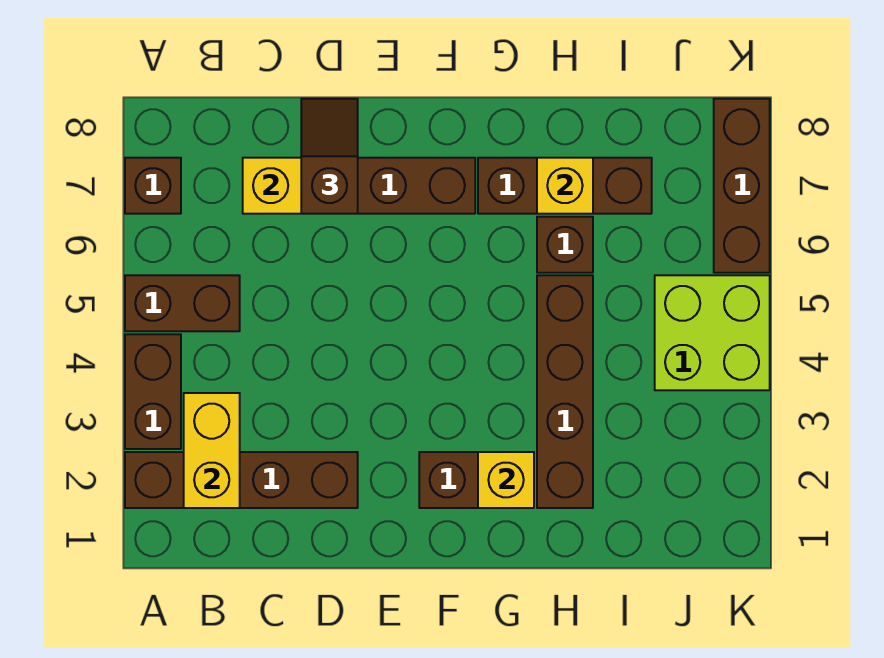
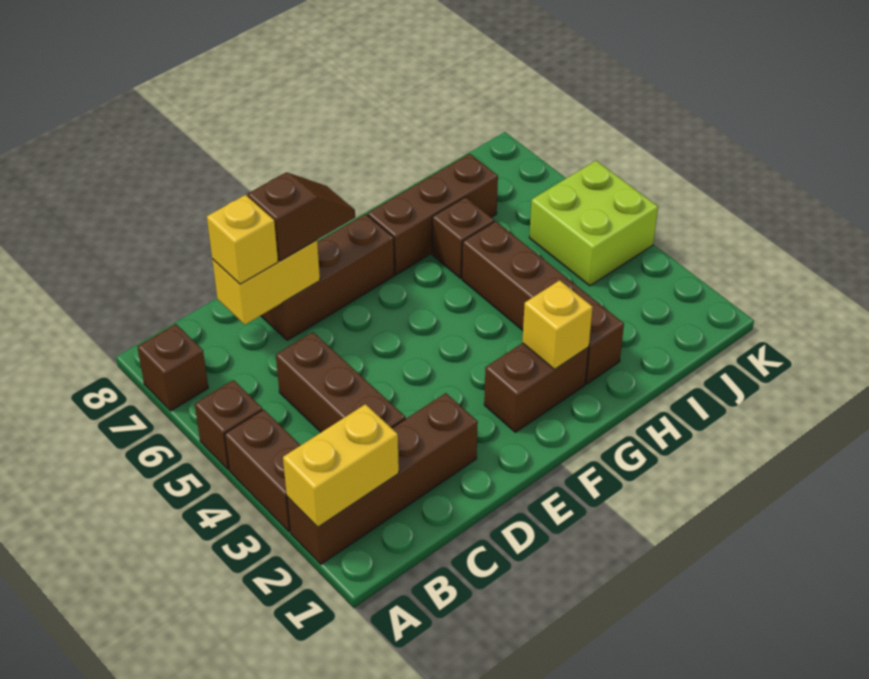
brown 1x2 brick [125,275,240,331] -> brown 1x1 brick [195,380,262,470]
yellow 1x2 brick [184,393,240,508] -> yellow 1x2 brick turned to [283,404,399,527]
brown 1x2 slope [301,99,358,214] -> brown 1x2 slope turned to [248,172,355,261]
yellow 1x1 brick [537,158,593,214] -> yellow 1x1 brick moved to [207,195,278,284]
brown 1x3 brick [714,99,770,273] -> brown 1x3 brick moved to [276,332,406,432]

